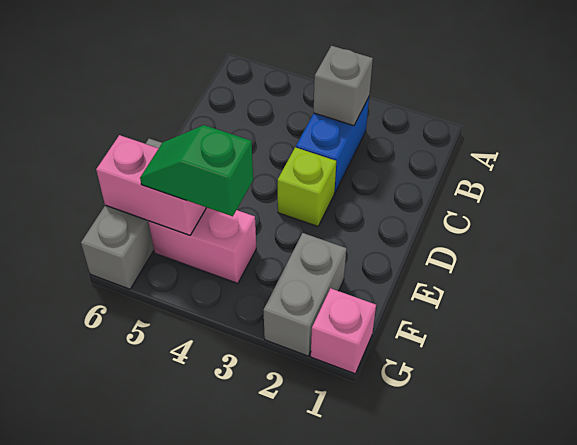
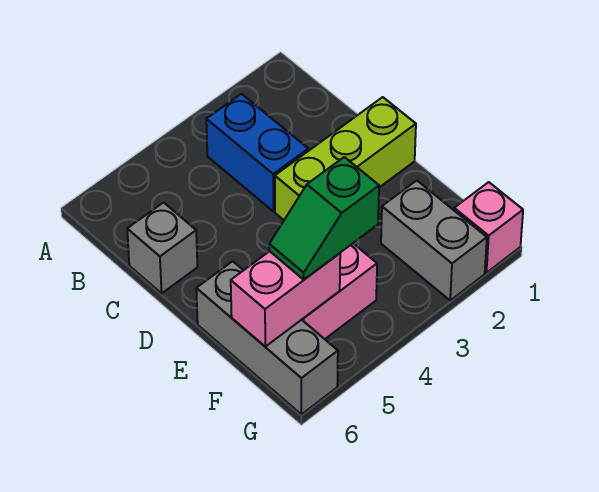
grey 1x1 brick [314,46,373,126] -> grey 1x1 brick moved to [127,203,197,293]
lime 1x1 brick [278,147,336,227] -> lime 1x3 brick [275,97,416,220]

